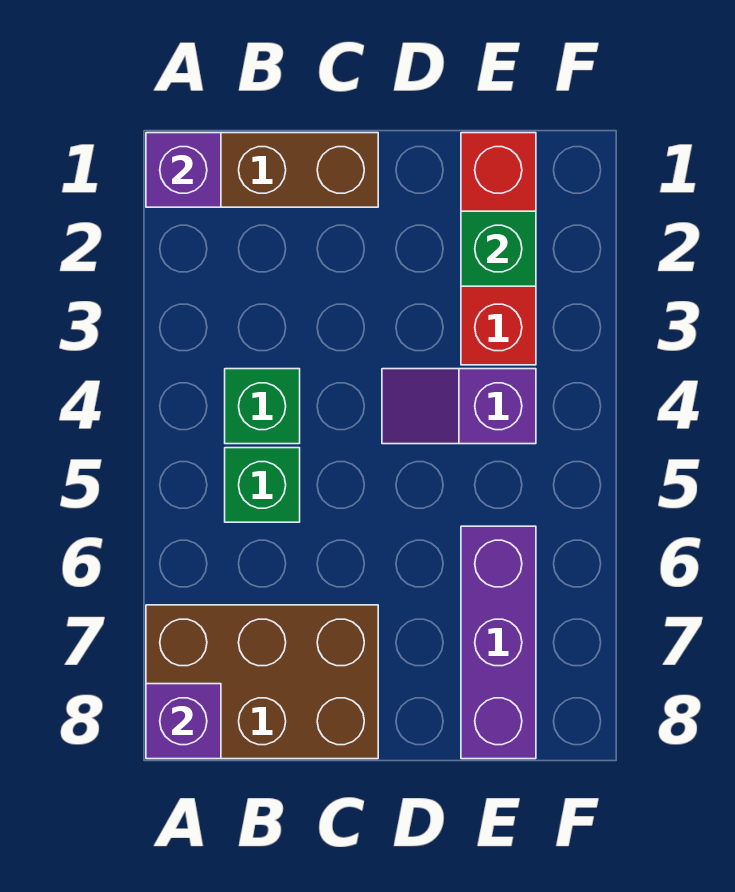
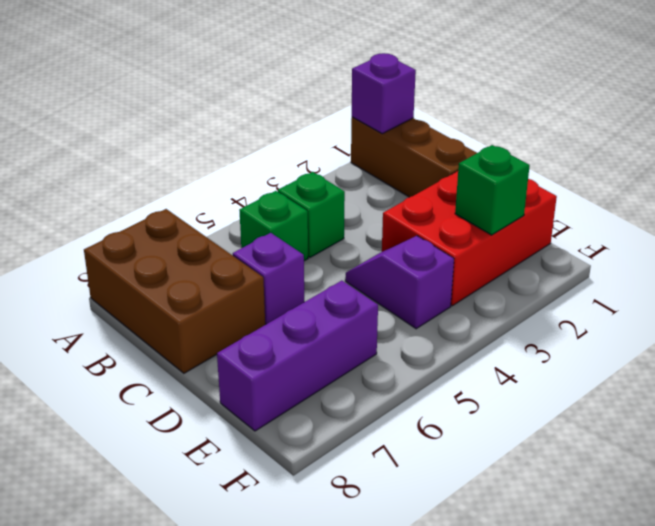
purple 1x1 brick [146,684,221,759] -> purple 1x1 brick moved to [233,233,304,324]
red 1x3 brick [461,133,536,365] -> red 2x3 brick [382,171,557,306]

